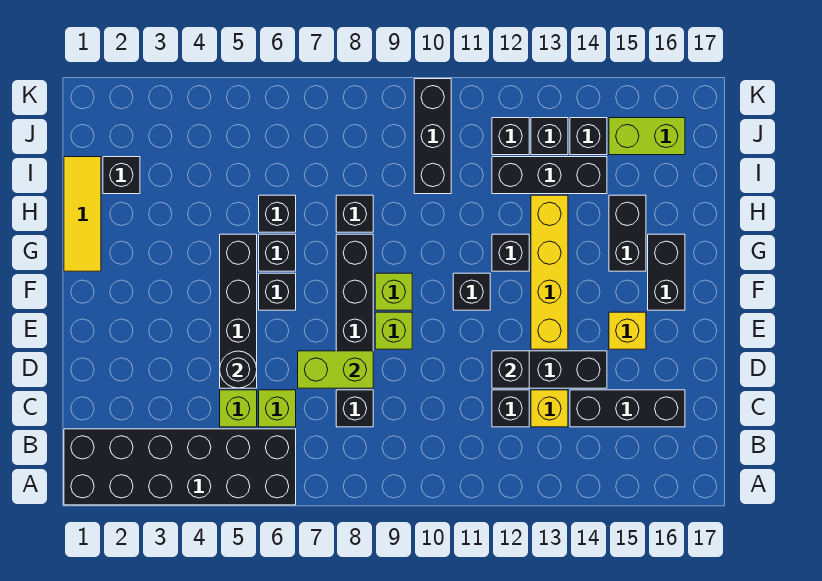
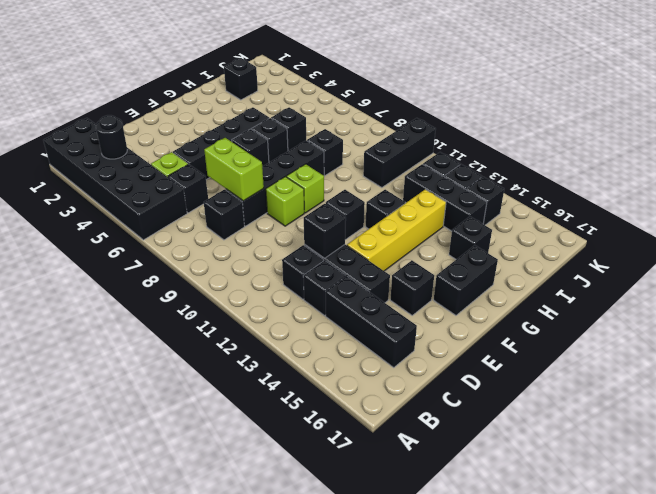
lime 1x1 brick [259,390,296,427] -> black 1x1 brick [168,164,208,213]
yellow 1x1 brick [531,390,568,427] -> black 1x1 brick [303,260,346,315]
black 1x1 round brick [220,351,257,388] -> black 1x1 round brick moved to [96,115,127,159]
yellow 1x1 brick [609,312,646,349] -> black 1x1 brick [390,260,434,315]
yellow 1x3 tile [64,157,101,271] -> none
black 1x2 brick [609,195,646,271] -> black 1x1 brick [449,217,492,259]
lime 1x2 brick [609,118,685,155] -> none

